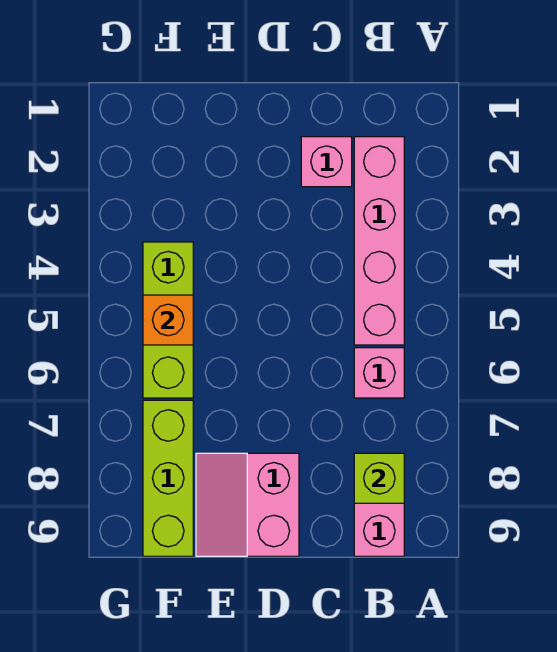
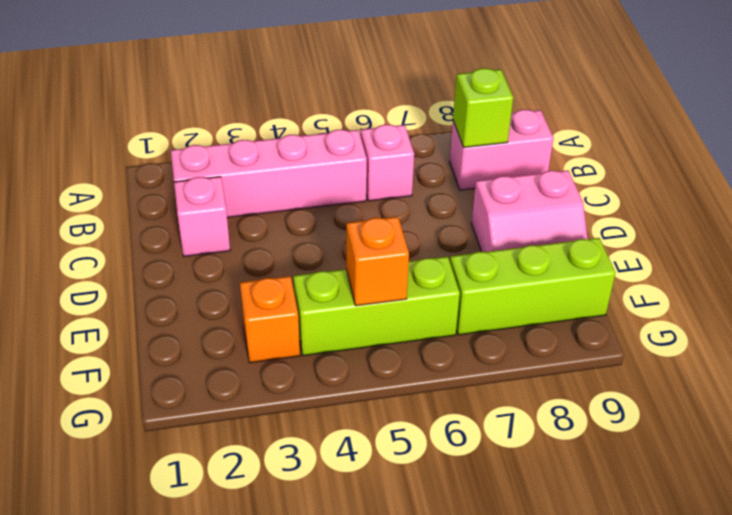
none -> orange 1x1 brick [240,276,300,363]

